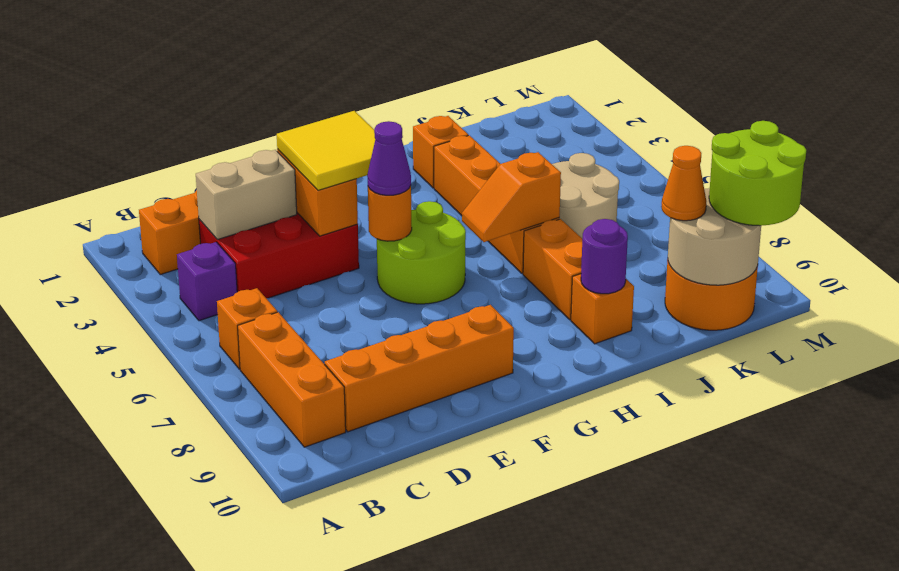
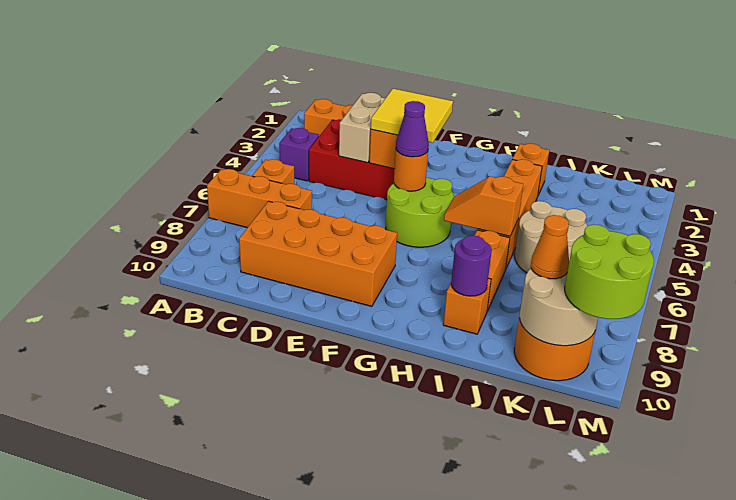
orange 1x3 brick [238,312,346,447] -> orange 1x3 brick turned to [207,169,312,228]
tan 1x2 brick [196,150,297,240] -> tan 1x2 brick turned to [339,93,385,163]
orange 1x4 brick [325,305,514,432] -> orange 2x4 brick [239,201,397,306]

